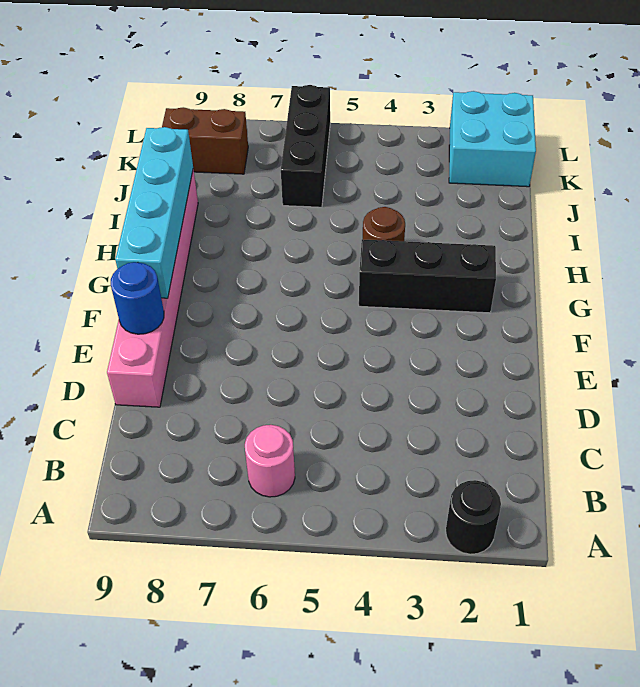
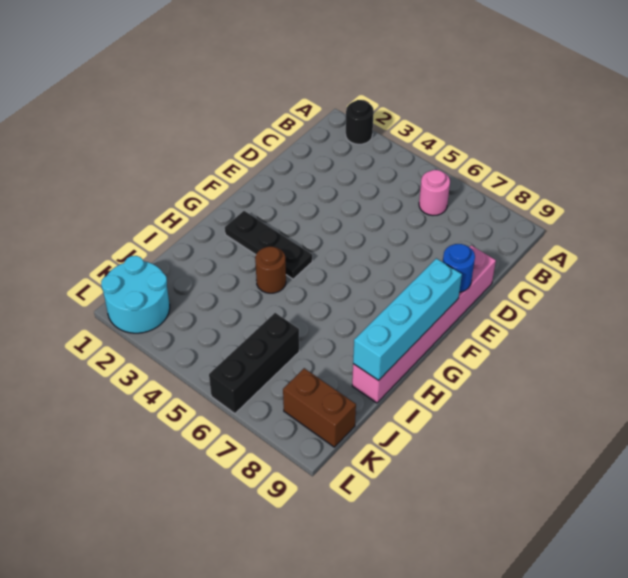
black 1x3 brick [359,239,496,313] -> black 1x3 plate [225,211,312,279]
cyan 2x2 brick [449,91,536,187] -> cyan 2x2 round brick [101,256,170,333]

